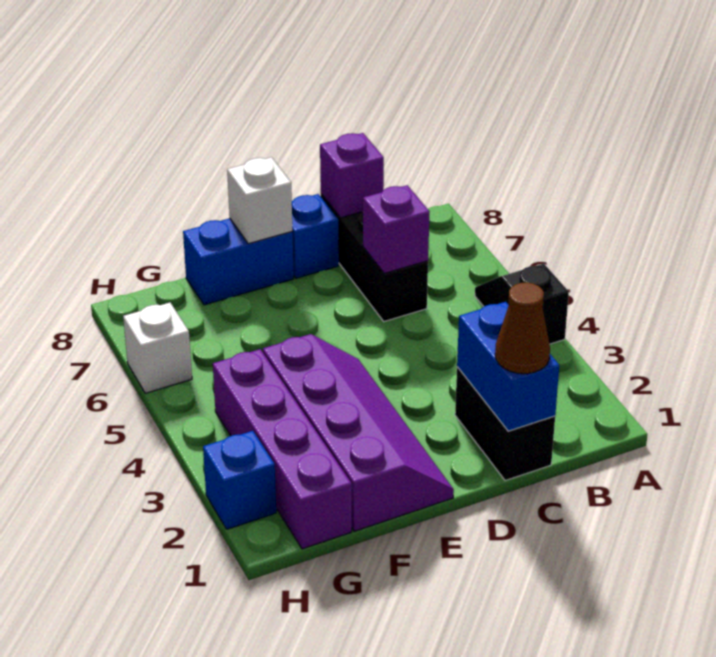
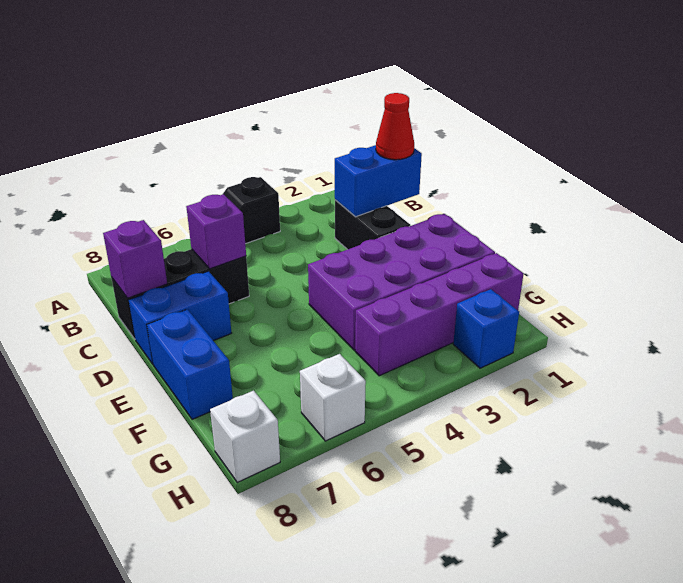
black 1x2 brick [455,367,555,481] -> black 1x2 brick turned to [335,200,410,250]
brown 1x1 cone [495,282,550,374] -> red 1x1 cone [376,93,414,160]
blue 1x1 brick [292,194,339,278] -> blue 1x2 brick [129,271,231,364]
purple 2x4 slope [263,334,454,531] -> purple 2x4 brick [308,214,495,350]
white 1x1 brick [227,157,292,244] -> white 1x1 brick moved to [210,391,280,482]

